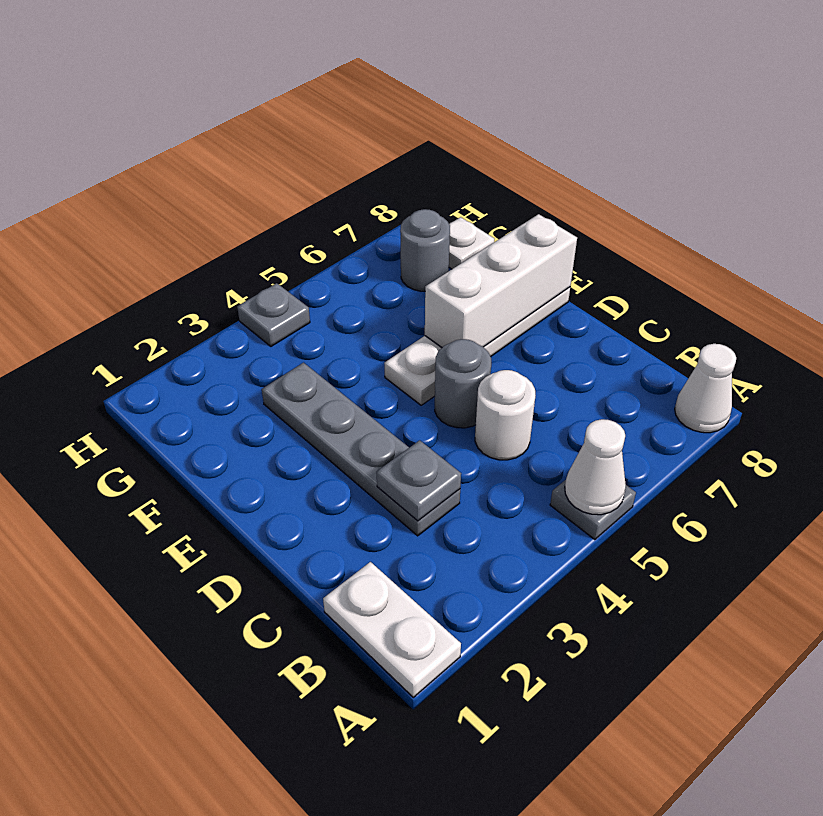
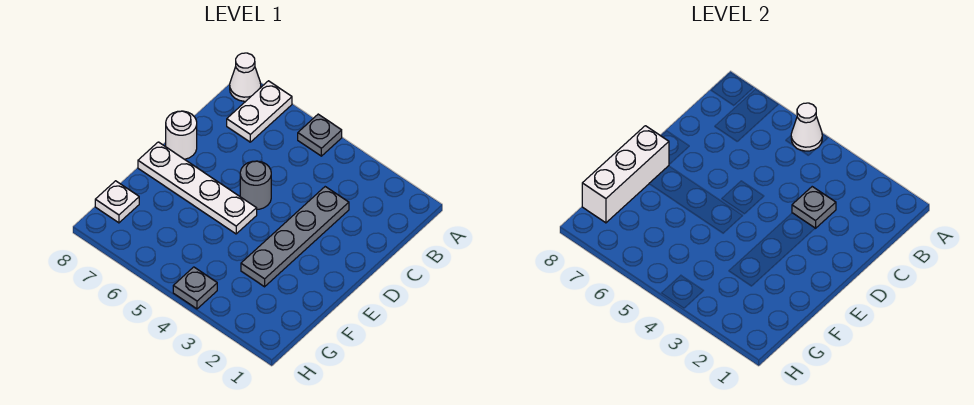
white 1x2 plate [323,562,461,697] -> white 1x2 plate moved to [227,81,292,142]
white 1x1 round brick [475,370,536,460] -> white 1x1 round brick moved to [166,111,197,159]
white 1x3 brick [425,214,577,347] -> white 1x3 brick turned to [582,126,669,223]
grey 1x1 round brick [400,209,450,291] -> none

